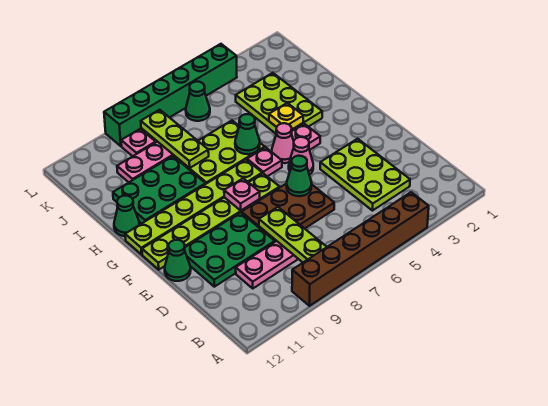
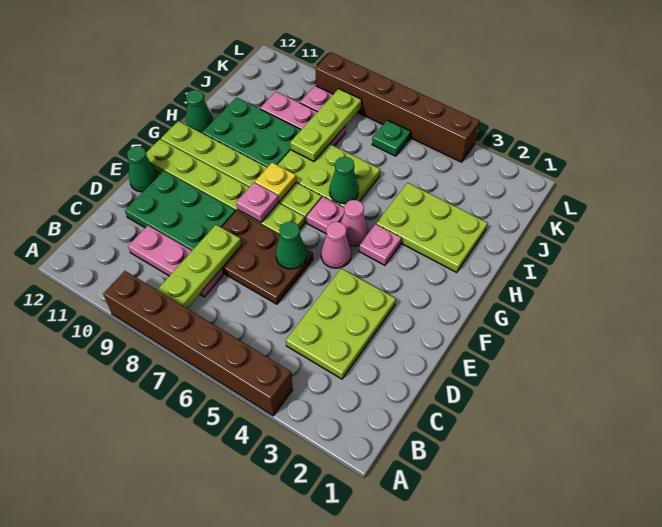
lime 2x3 plate [236,73,322,134] -> lime 2x3 plate turned to [376,183,488,273]
yellow 1x1 plate [269,103,303,129] -> yellow 1x1 plate moved to [255,163,296,201]
green 1x1 cone [186,82,210,121] -> green 1x1 plate [372,120,411,156]
green 1x6 brick [104,44,237,146] -> brown 1x6 brick [315,52,480,162]

